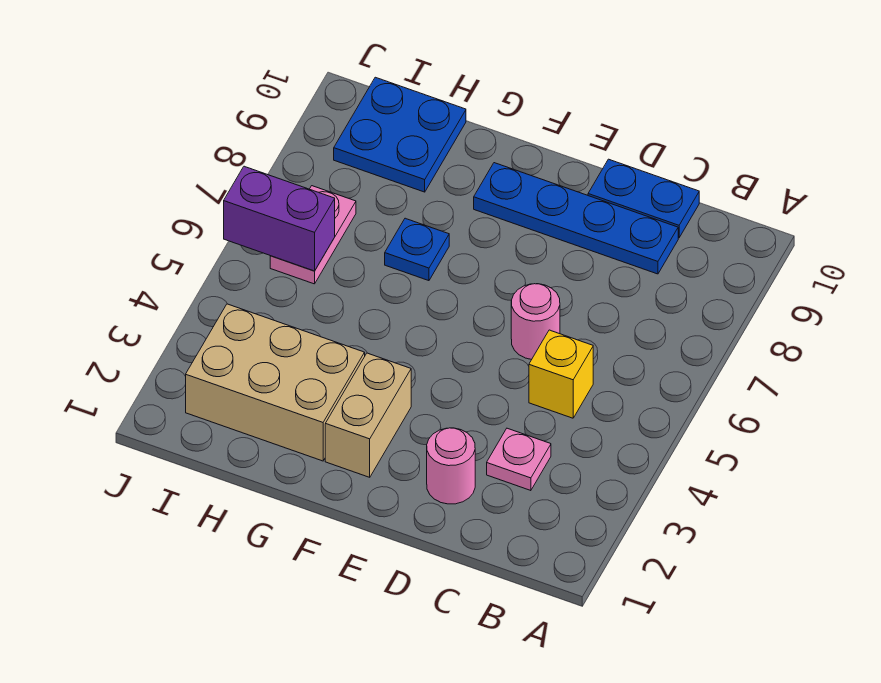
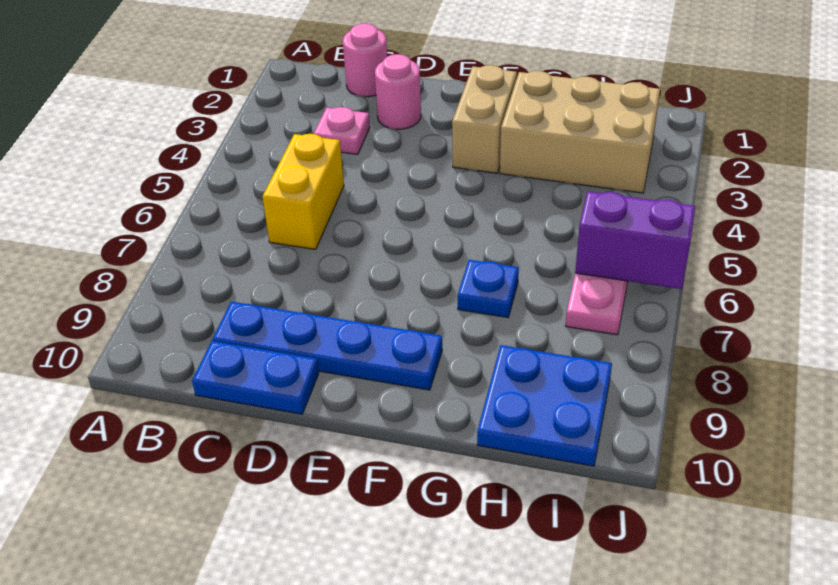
yellow 1x1 brick [529,330,593,418] -> yellow 1x2 brick [262,134,344,249]
pink 1x1 round brick [511,284,560,359] -> pink 1x1 round brick moved to [343,23,387,97]

